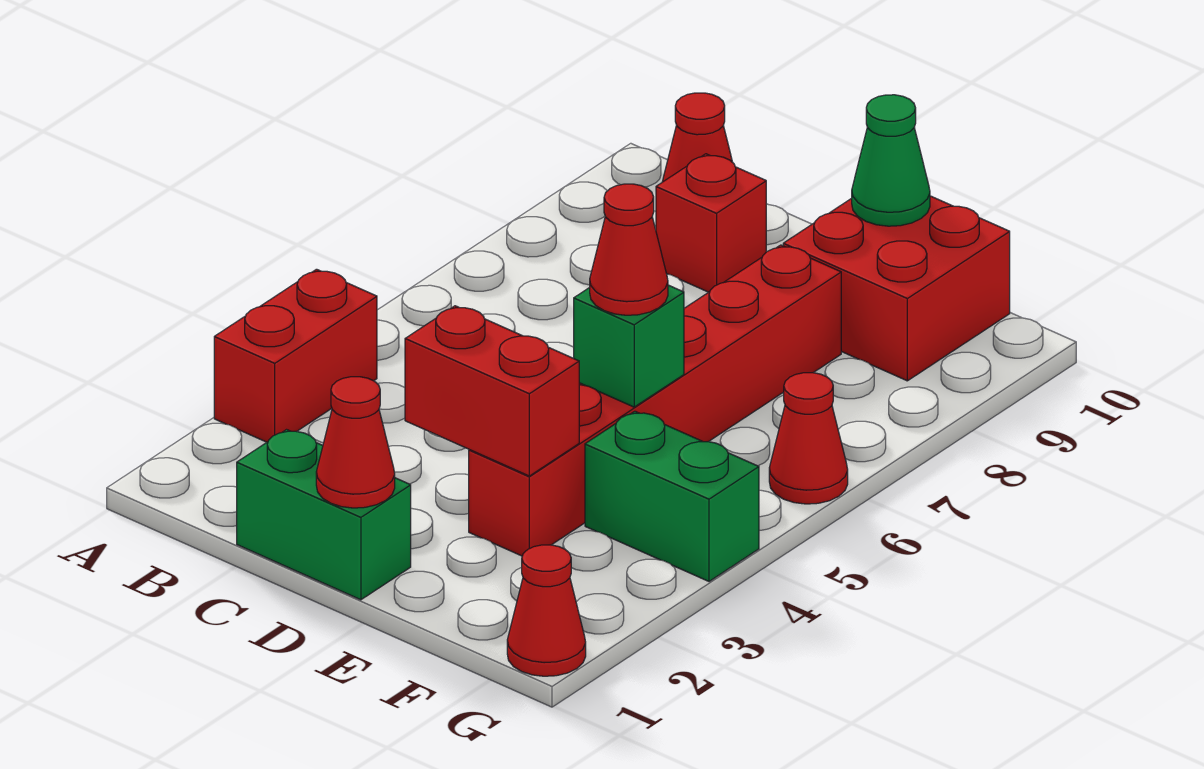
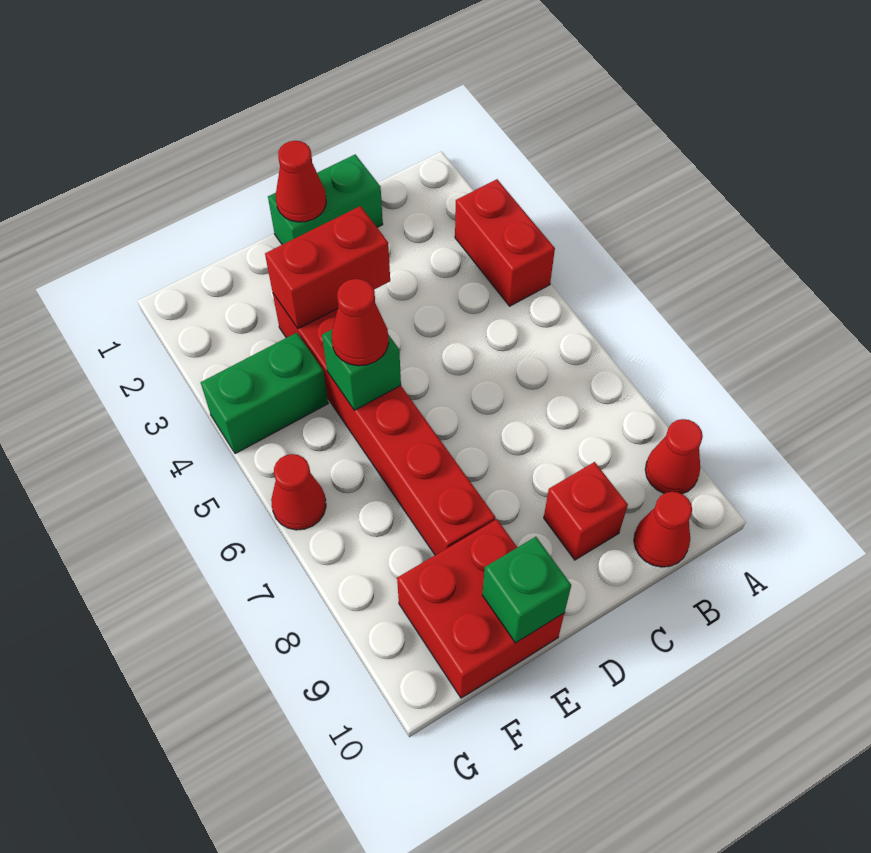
green 1x1 cone [852,95,930,226] -> green 1x1 brick [482,537,571,643]
red 1x1 cone [507,545,586,676] -> red 1x1 cone moved to [645,419,703,494]

